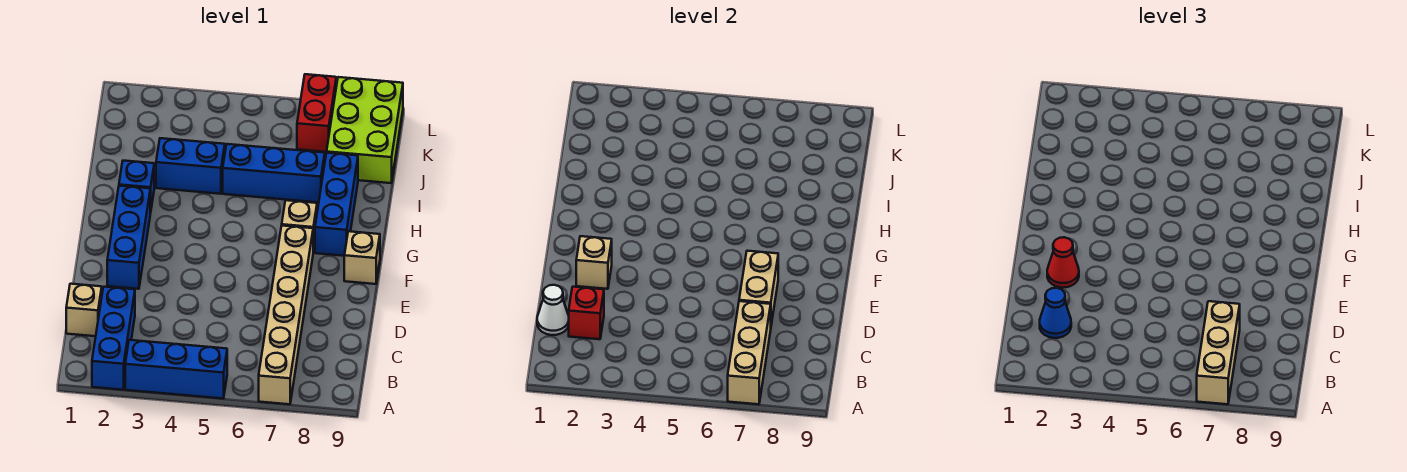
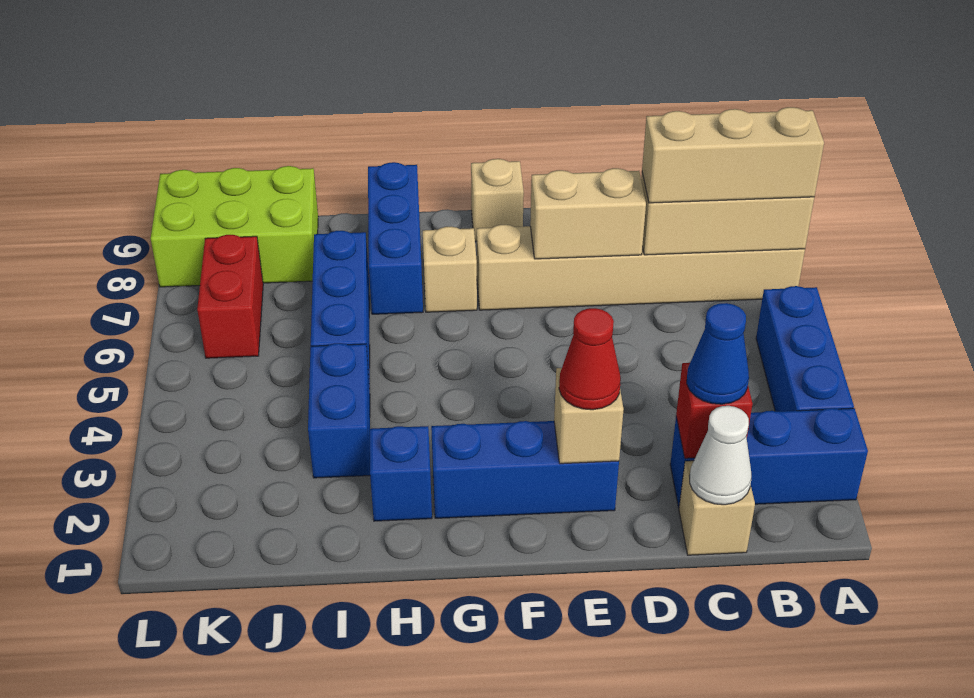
blue 1x3 brick [315,153,358,256] -> blue 1x3 brick turned to [368,162,423,314]
red 1x2 brick [297,74,336,152] -> red 1x2 brick turned to [197,235,263,358]

